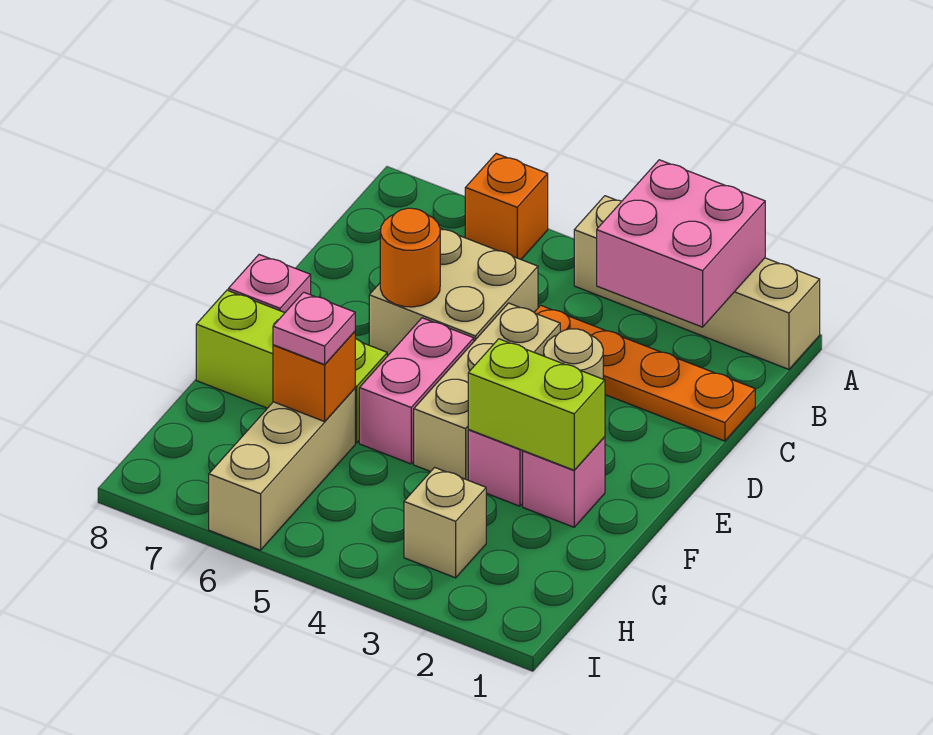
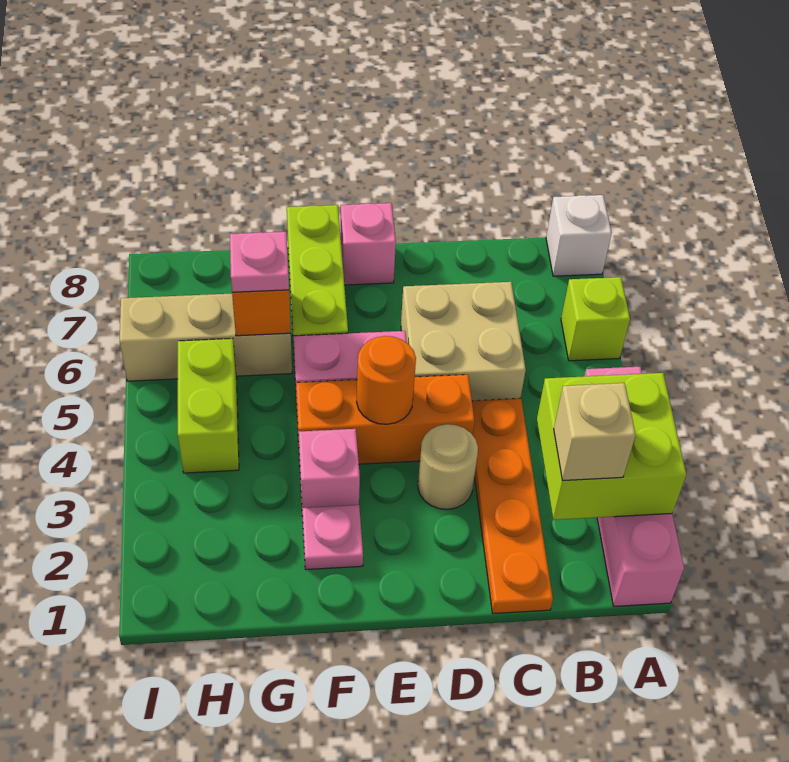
tan 1x4 brick [574,196,820,369] -> pink 1x4 brick [585,367,684,606]
pink 2x2 brick [597,160,765,327] -> lime 2x2 brick [537,373,686,520]
orange 1x1 brick [465,154,548,259] -> lime 1x1 brick [561,277,630,361]
none -> white 1x1 brick [546,195,611,276]
tan 1x3 brick [414,303,560,480] -> orange 1x3 brick [296,375,475,464]
orange 1x1 round brick [380,208,440,307] -> orange 1x1 round brick moved to [357,336,416,424]
pink 1x1 brick [523,437,605,527] -> pink 1x1 plate [302,505,363,570]
lime 1x2 brick [468,339,605,470] -> lime 1x2 brick moved to [178,339,239,473]
tan 1x1 brick [404,467,486,578] -> tan 1x1 brick moved to [554,383,636,481]

